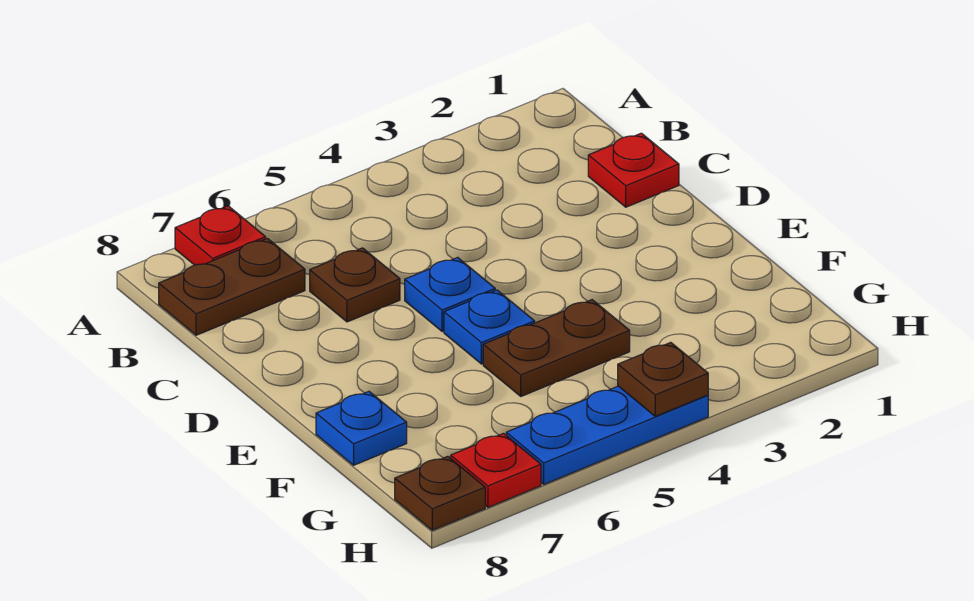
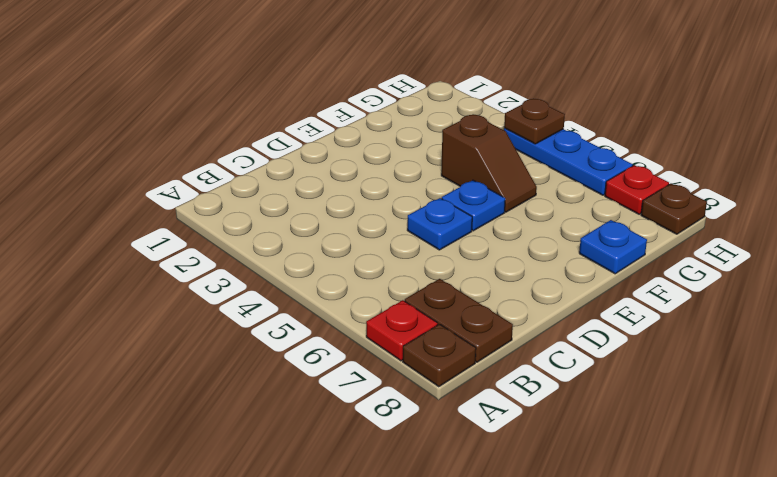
red 1x1 plate [588,133,679,207] -> none
brown 1x1 plate [310,248,400,322] -> brown 1x1 plate moved to [403,324,476,387]
brown 1x2 plate [483,300,630,396] -> brown 1x2 slope [441,115,537,212]

